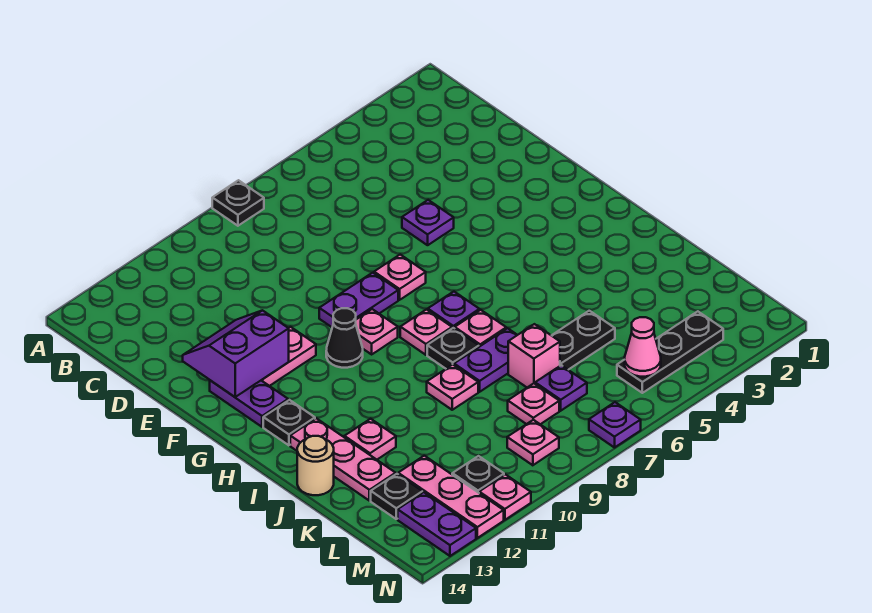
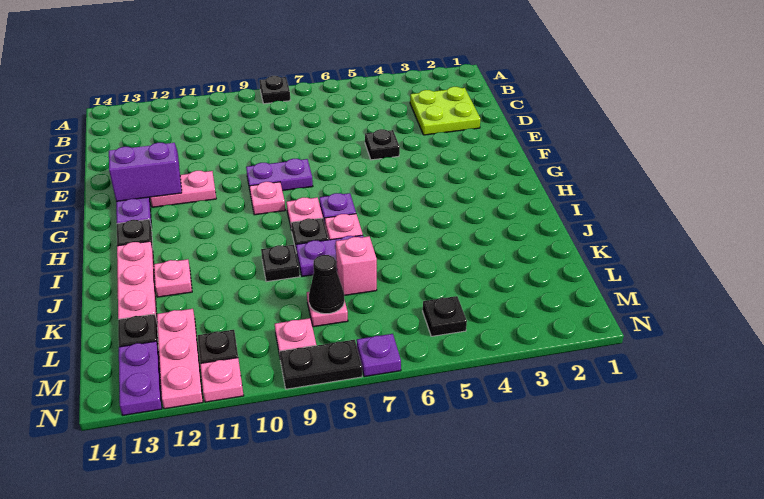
none -> lime 2x2 plate [410,87,480,135]
purple 1x1 plate [402,200,454,245] -> black 1x1 plate [365,129,400,160]
pink 1x1 plate [374,255,426,300] -> none
black 1x1 cone [326,308,363,368] -> black 1x1 cone moved to [309,255,344,314]
pink 1x1 plate [427,365,478,410] -> black 1x1 plate [261,245,300,282]
tan 1x1 round brick [297,436,334,495] -> none
black 1x2 plate [551,311,615,370] -> black 1x2 plate moved to [280,340,362,389]
purple 1x1 plate [535,365,587,411] -> none
black 1x3 plate [617,311,723,393] -> black 1x1 plate [423,296,467,336]
pink 1x1 cone [625,317,661,377] -> none

